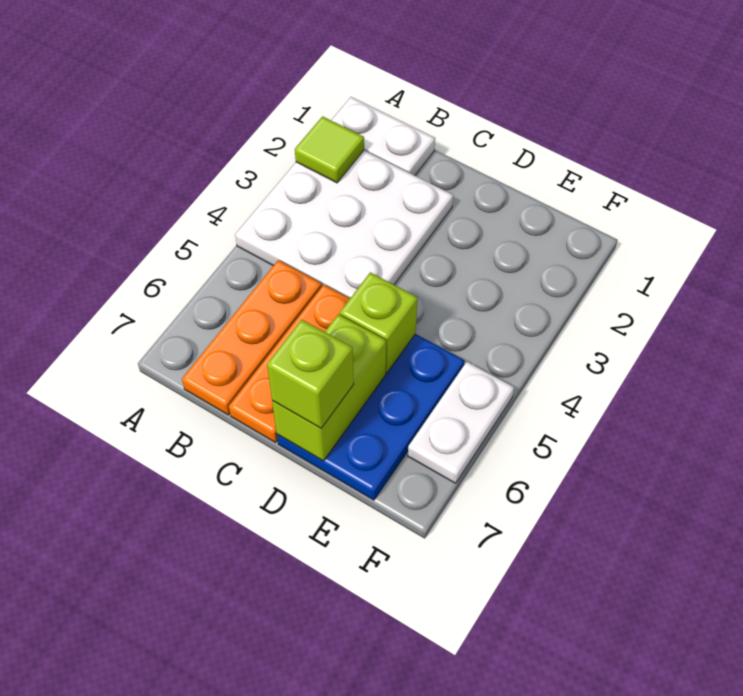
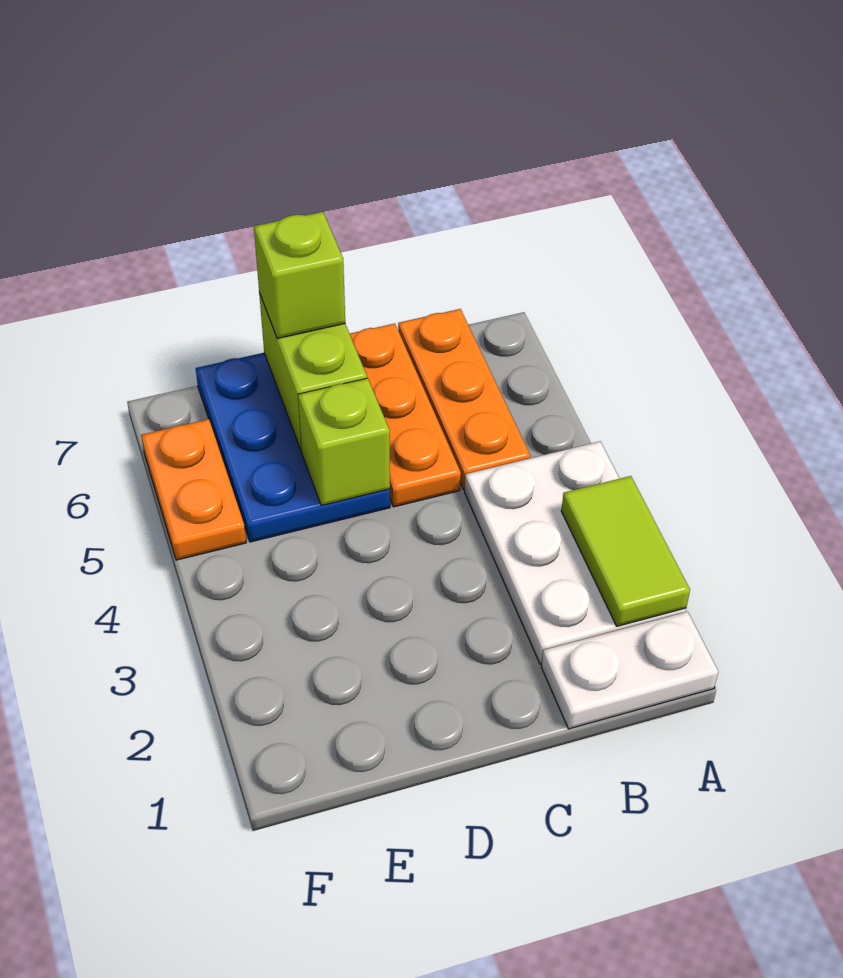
white 3x3 plate [235,150,453,298] -> white 2x3 plate [465,441,686,664]
lime 1x1 tile [295,116,364,183] -> lime 1x2 tile [561,476,690,626]
white 1x2 plate [408,362,514,483] -> orange 1x2 plate [141,419,246,560]

